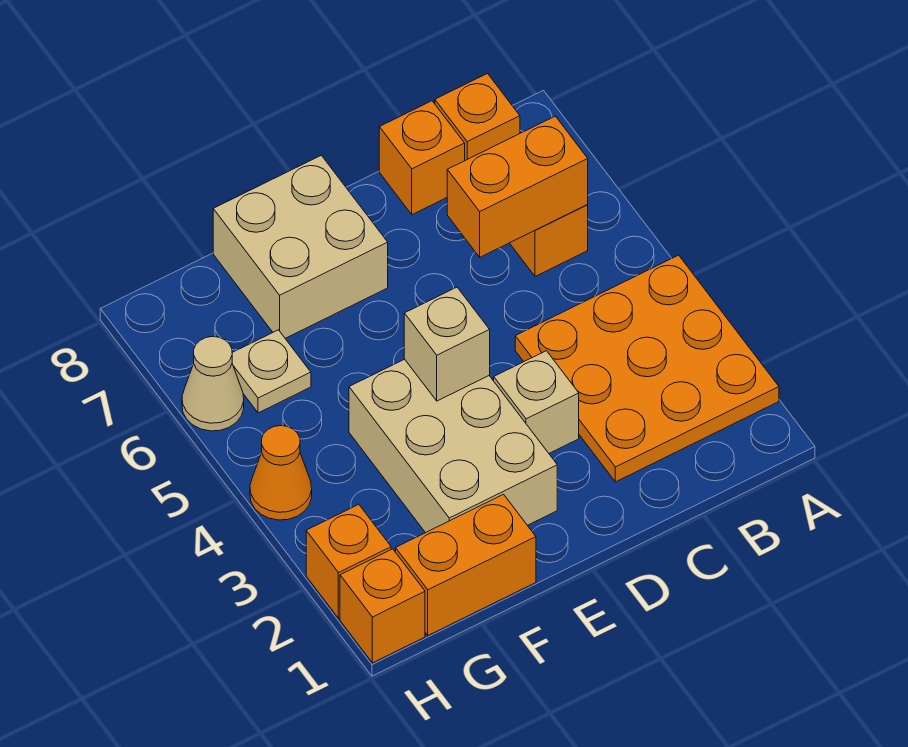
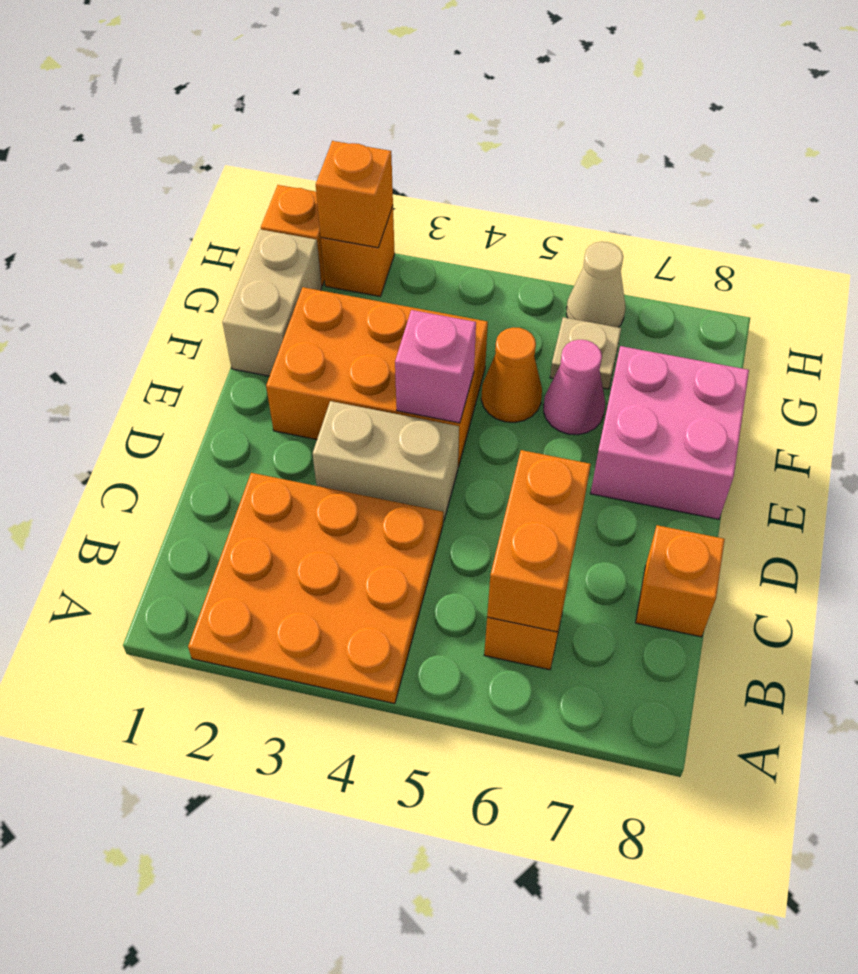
orange 1x1 brick [435,74,520,160] -> orange 1x1 brick moved to [316,141,393,248]
tan 1x1 brick [494,351,579,453] -> tan 1x2 brick [313,401,459,522]
tan 2x3 brick [349,359,557,533] -> orange 2x3 brick [266,287,488,467]
tan 1x1 brick [404,287,490,401] -> pink 1x1 brick [395,310,476,423]
tan 2x2 brick [213,155,388,338] -> pink 2x2 brick [590,346,749,519]
orange 1x2 brick [396,494,536,635] -> tan 1x2 brick [223,229,322,376]
none -> pink 1x1 cone [544,340,605,435]
orange 1x1 cone [250,426,312,520] -> orange 1x1 cone moved to [481,328,542,422]

